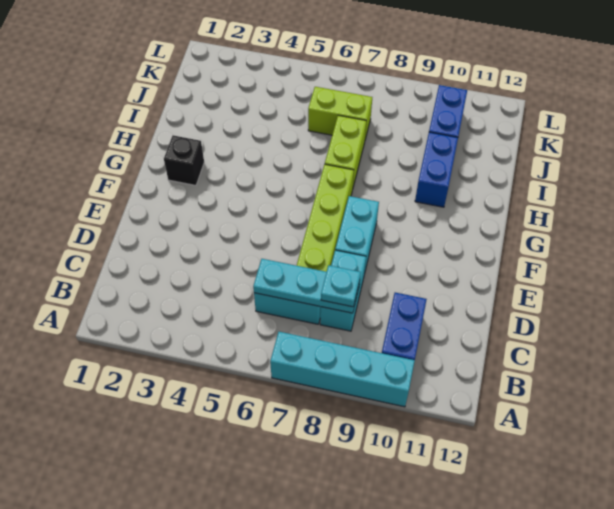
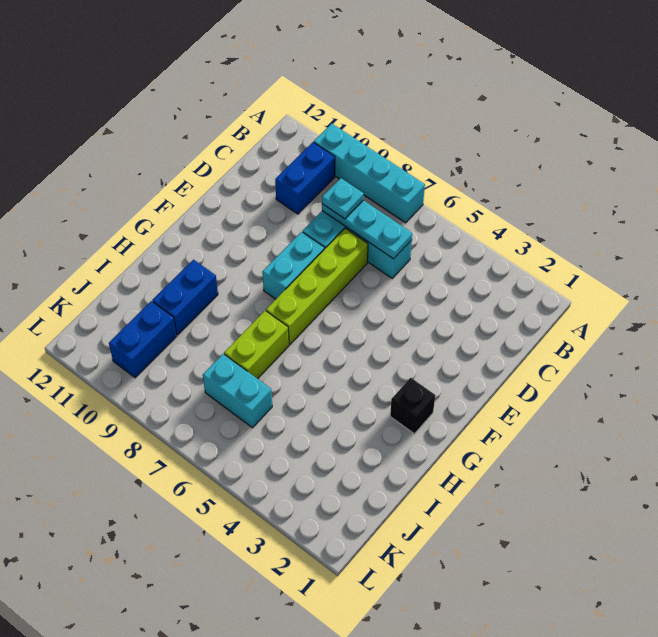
lime 1x2 brick [308,87,372,139] -> cyan 1x2 brick [203,354,272,428]

